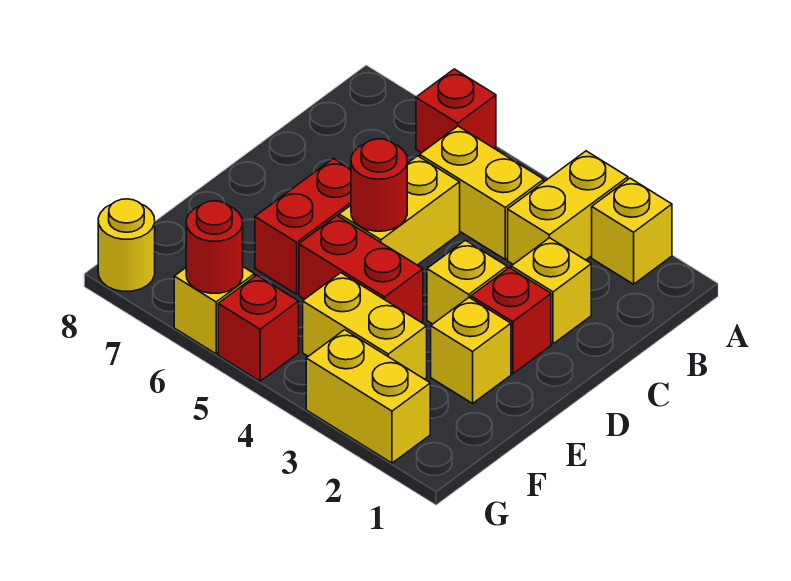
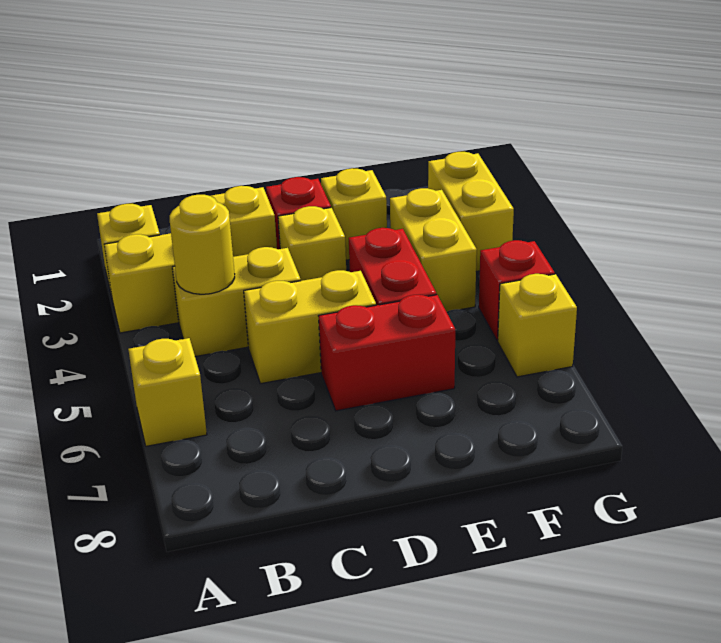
red 1x1 brick [416,69,496,153] -> yellow 1x1 brick [128,338,207,446]
yellow 1x2 brick [420,126,544,259] -> yellow 1x2 brick turned to [172,247,301,357]
red 1x1 round brick [351,139,407,231] -> none
red 1x1 round brick [186,201,243,293] -> none
yellow 1x1 round brick [98,199,155,291] -> yellow 1x1 round brick moved to [170,195,235,294]

